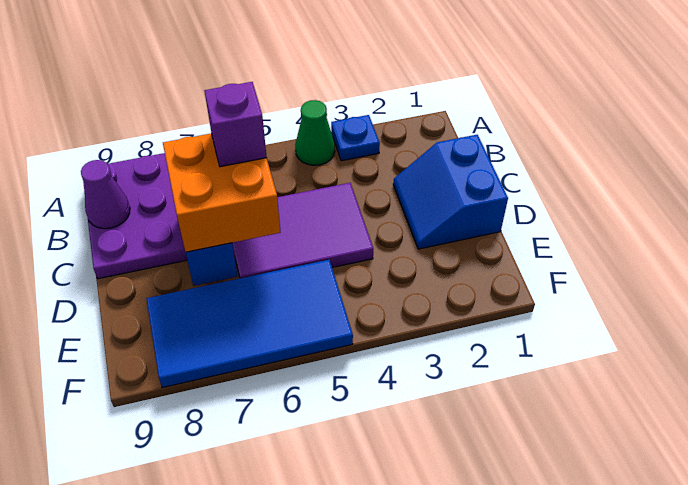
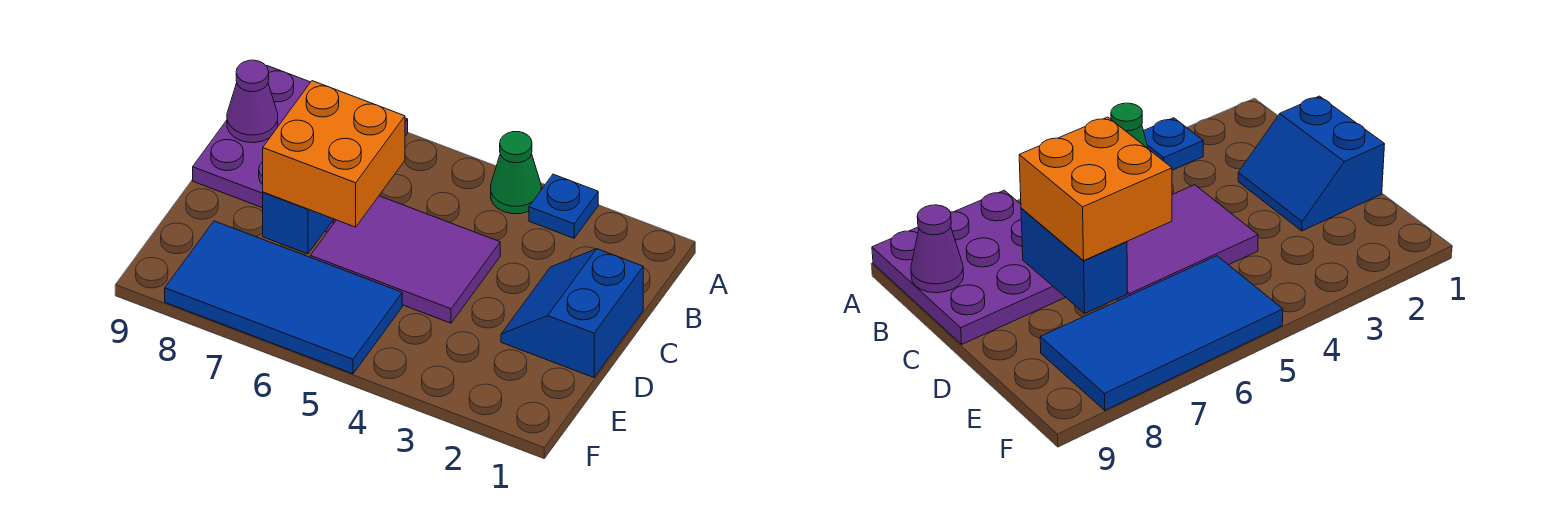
purple 1x1 brick [204,82,267,167] -> none

